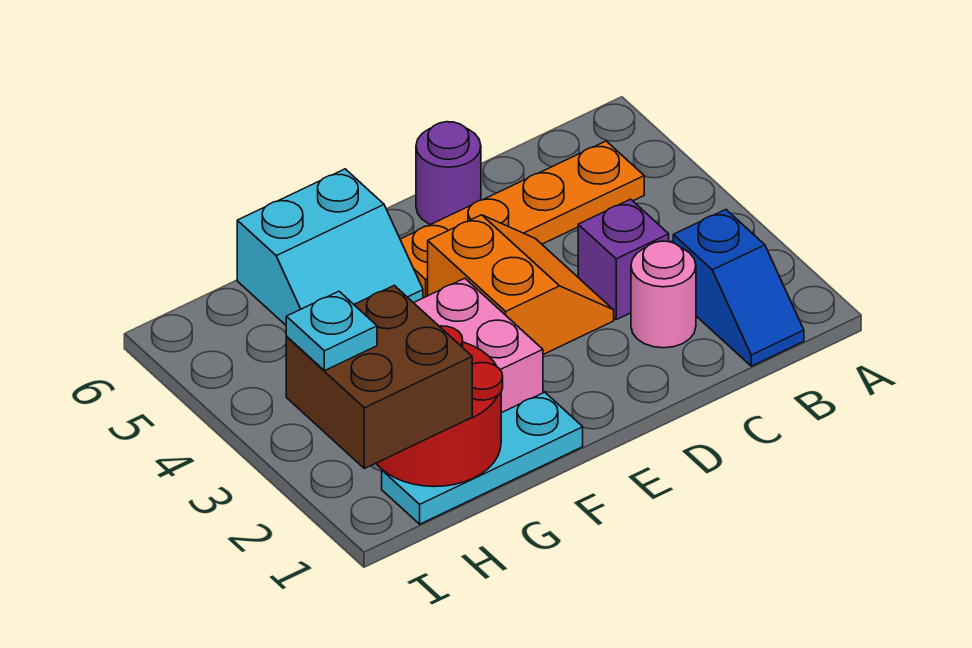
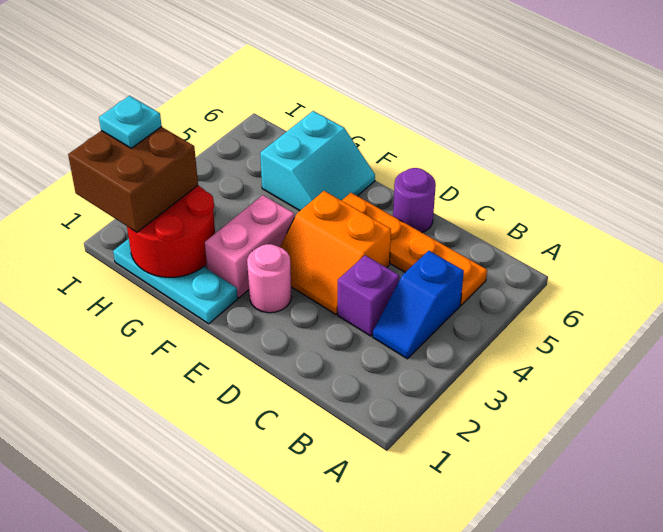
blue 1x2 slope [673,210,804,366] -> blue 1x2 slope moved to [373,251,464,359]
pink 1x1 round brick [631,241,696,348] -> pink 1x1 round brick moved to [247,244,292,313]
orange 2x2 slope [428,215,614,354] -> orange 2x2 slope turned to [280,191,391,314]
cyan 2x2 slope [237,169,423,325] -> cyan 2x2 slope turned to [260,111,375,211]

